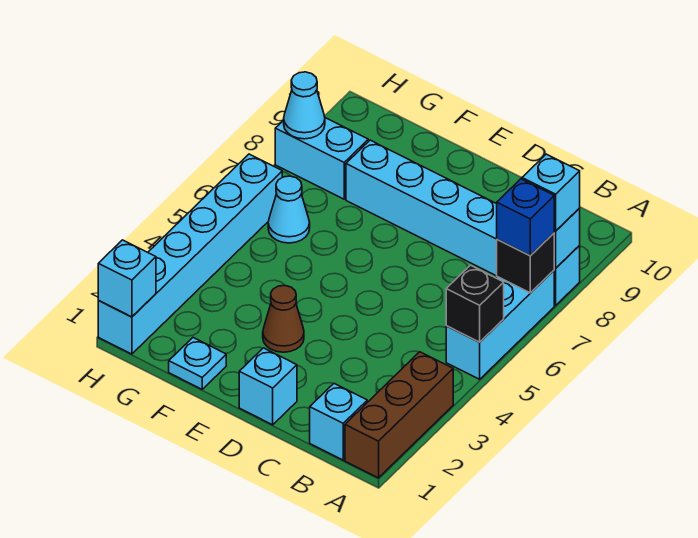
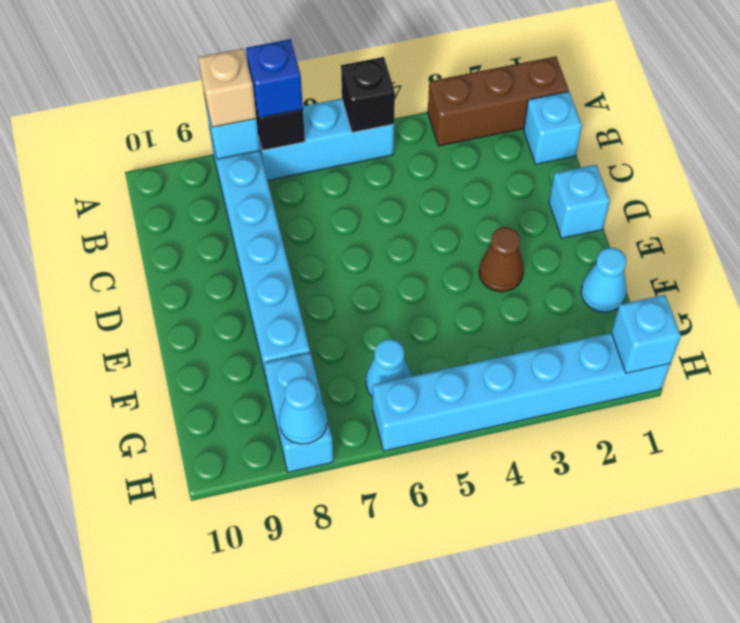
cyan 1x1 brick [522,154,580,231] -> tan 1x1 brick [198,48,256,127]
cyan 1x1 plate [169,338,226,389] -> cyan 1x1 cone [581,248,627,312]

